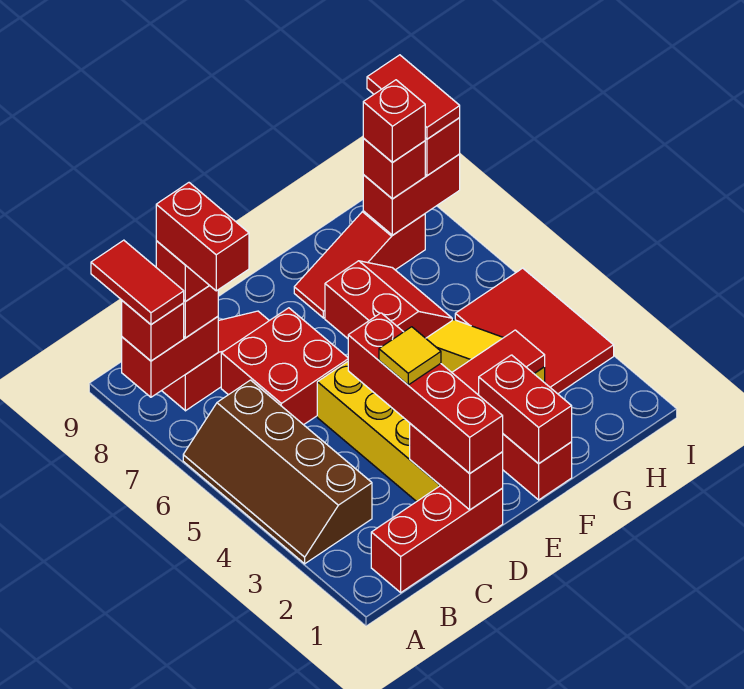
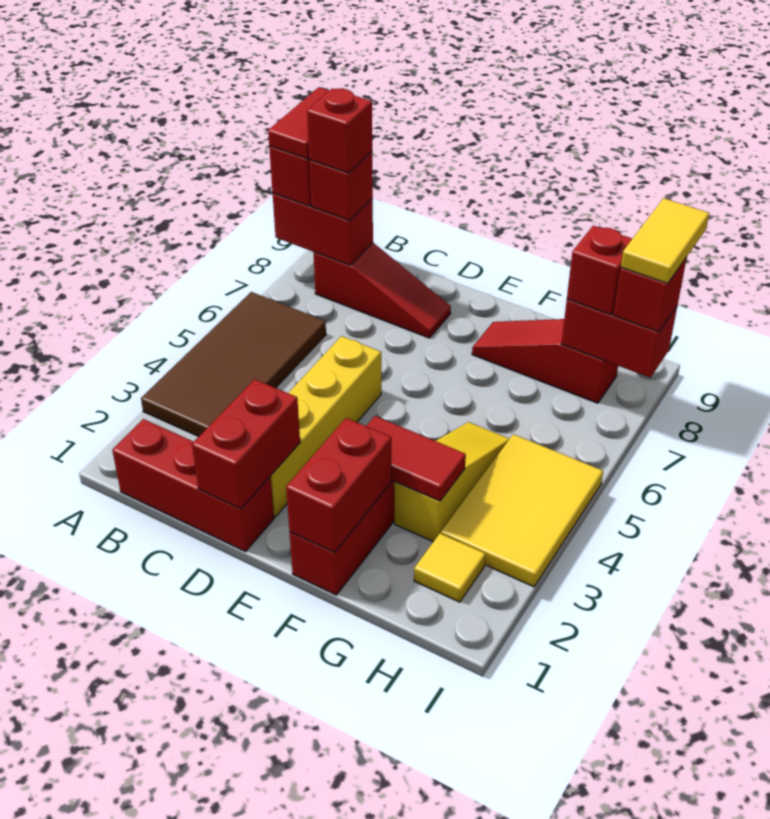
brown 2x4 slope [183,380,372,564] -> brown 2x4 tile [141,292,326,436]
red 1x2 brick [156,183,249,291] -> none
red 2x2 brick [221,308,348,425] -> none
red 1x4 brick [348,313,503,473] -> none
yellow 1x1 tile [379,327,441,385] -> yellow 1x1 tile moved to [414,533,485,602]
red 2x2 slope [325,261,452,339] -> none
red 2x3 tile [455,268,614,394] -> yellow 2x3 tile [441,434,603,587]
red 1x1 brick [363,80,425,162] -> none
red 1x2 tile [367,55,460,139] -> yellow 1x2 tile [621,198,709,284]

